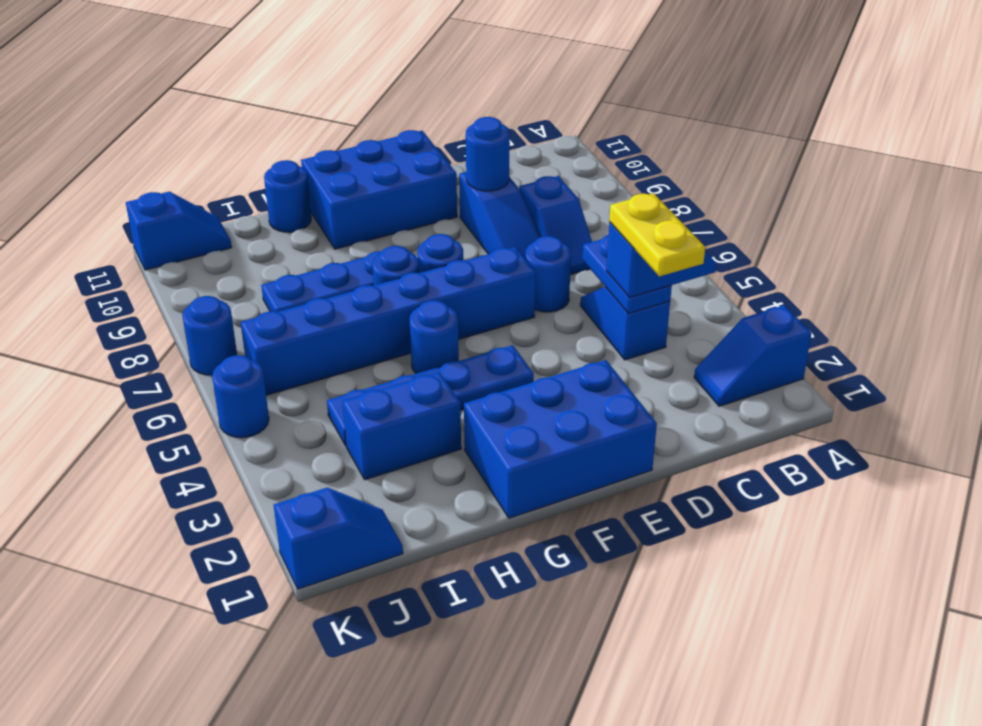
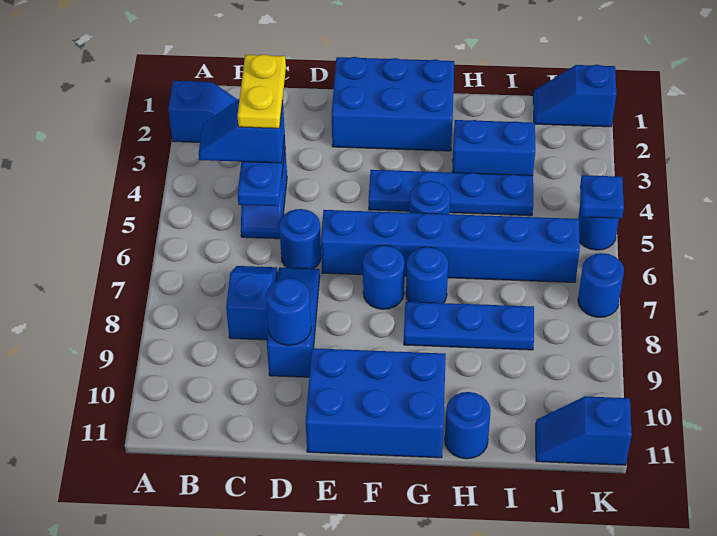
none -> blue 1x1 plate [580,175,624,218]

